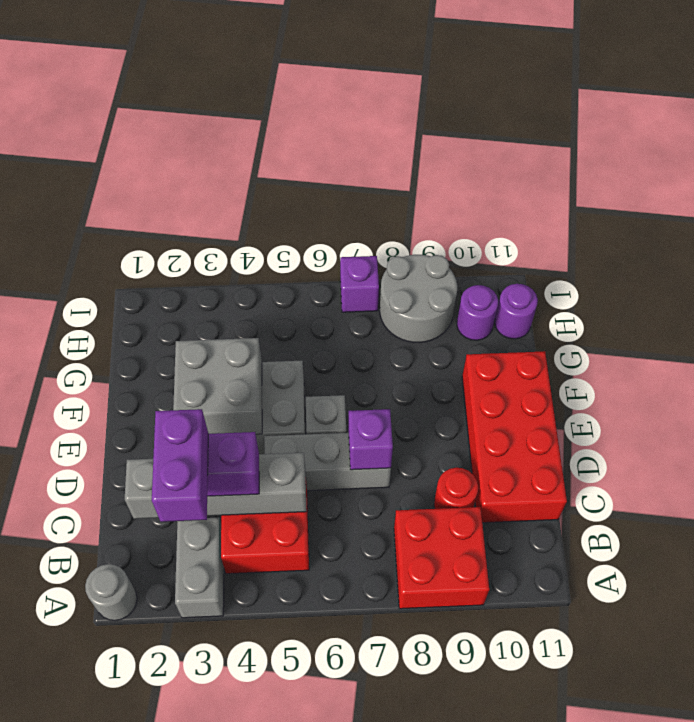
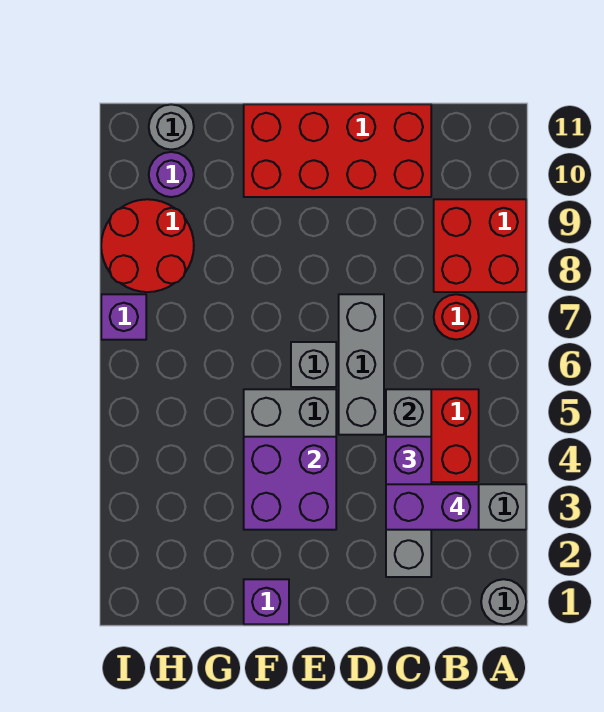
red 1x1 round brick [434,468,478,509] -> red 1x1 round brick moved to [434,294,479,340]
purple 1x1 brick [349,409,393,470] -> purple 1x1 brick moved to [244,579,289,624]
grey 2x2 brick [173,338,262,434] -> purple 2x2 brick [244,437,336,530]
grey 2x2 round brick [380,255,457,342] -> red 2x2 round brick [101,199,194,292]
purple 1x1 round brick [495,284,538,339] -> grey 1x1 round brick [149,104,194,150]

